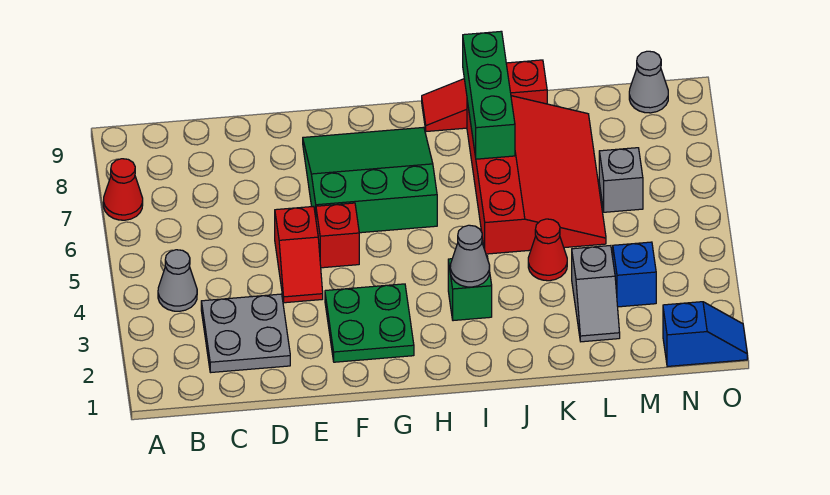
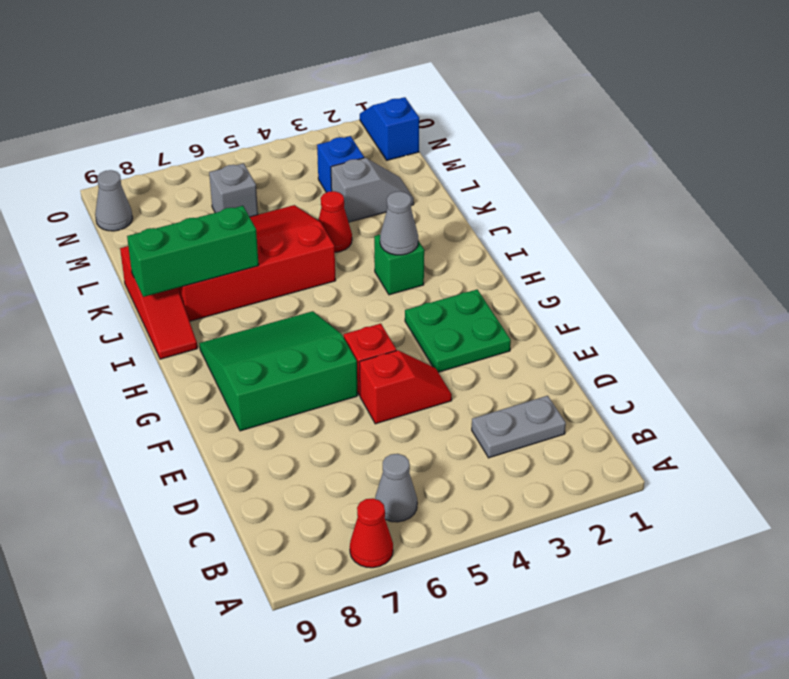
grey 1x1 cone [158,250,197,311] -> grey 1x1 cone moved to [375,454,417,522]
grey 2x2 plate [201,294,290,373] -> grey 1x2 plate [472,396,566,458]
green 3x3 slope [303,127,437,233] -> green 3x3 slope turned to [199,311,357,431]

